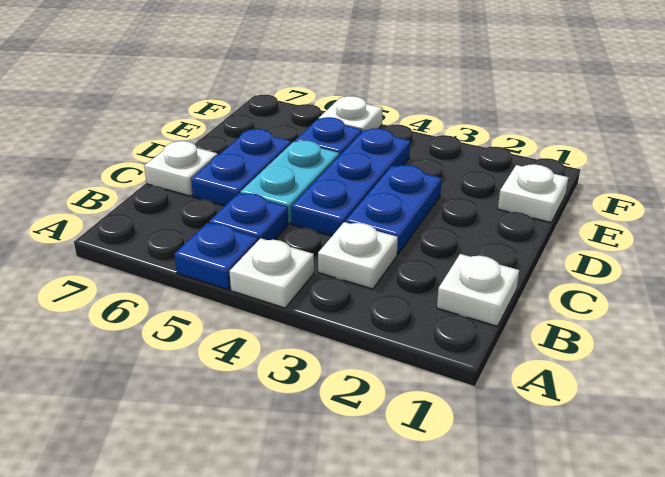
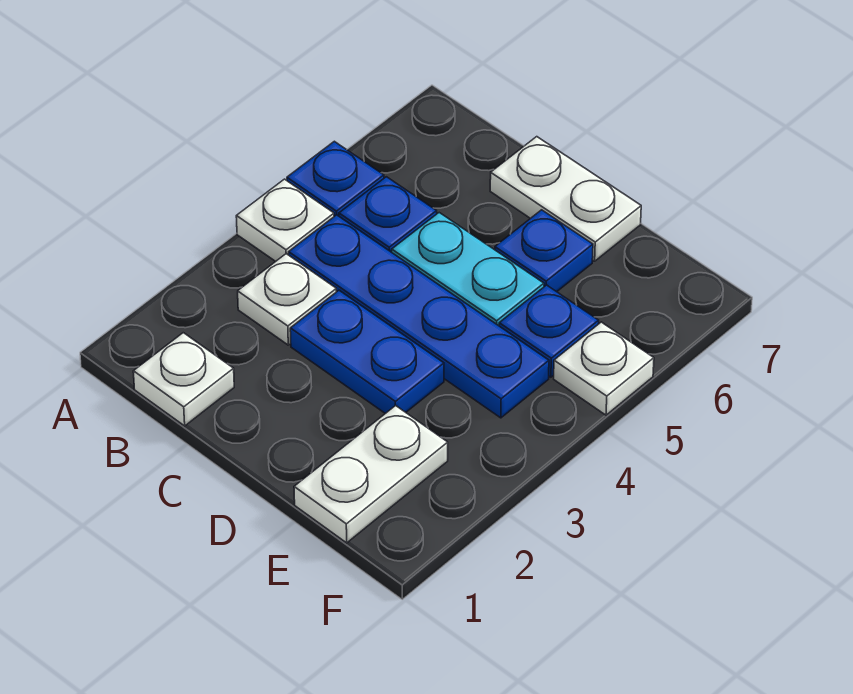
blue 1x3 plate [292,128,410,236] -> blue 1x4 plate [289,215,549,418]
blue 1x2 plate [191,129,291,206] -> blue 1x1 plate [495,210,593,292]
white 1x1 plate [144,141,218,196] -> white 1x2 plate [490,137,641,261]
white 1x1 plate [498,164,568,223] -> white 1x2 plate [294,406,448,543]

